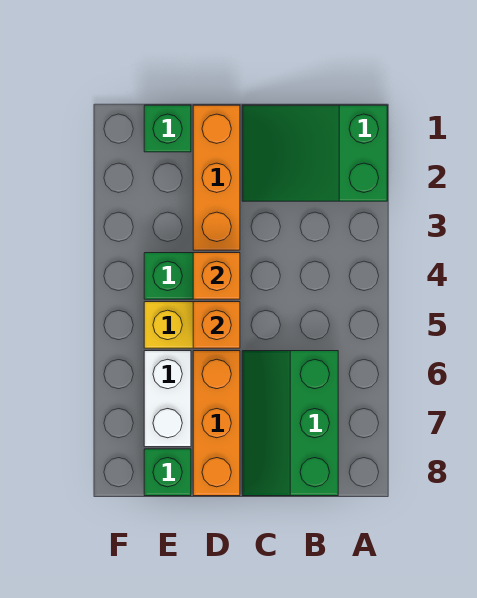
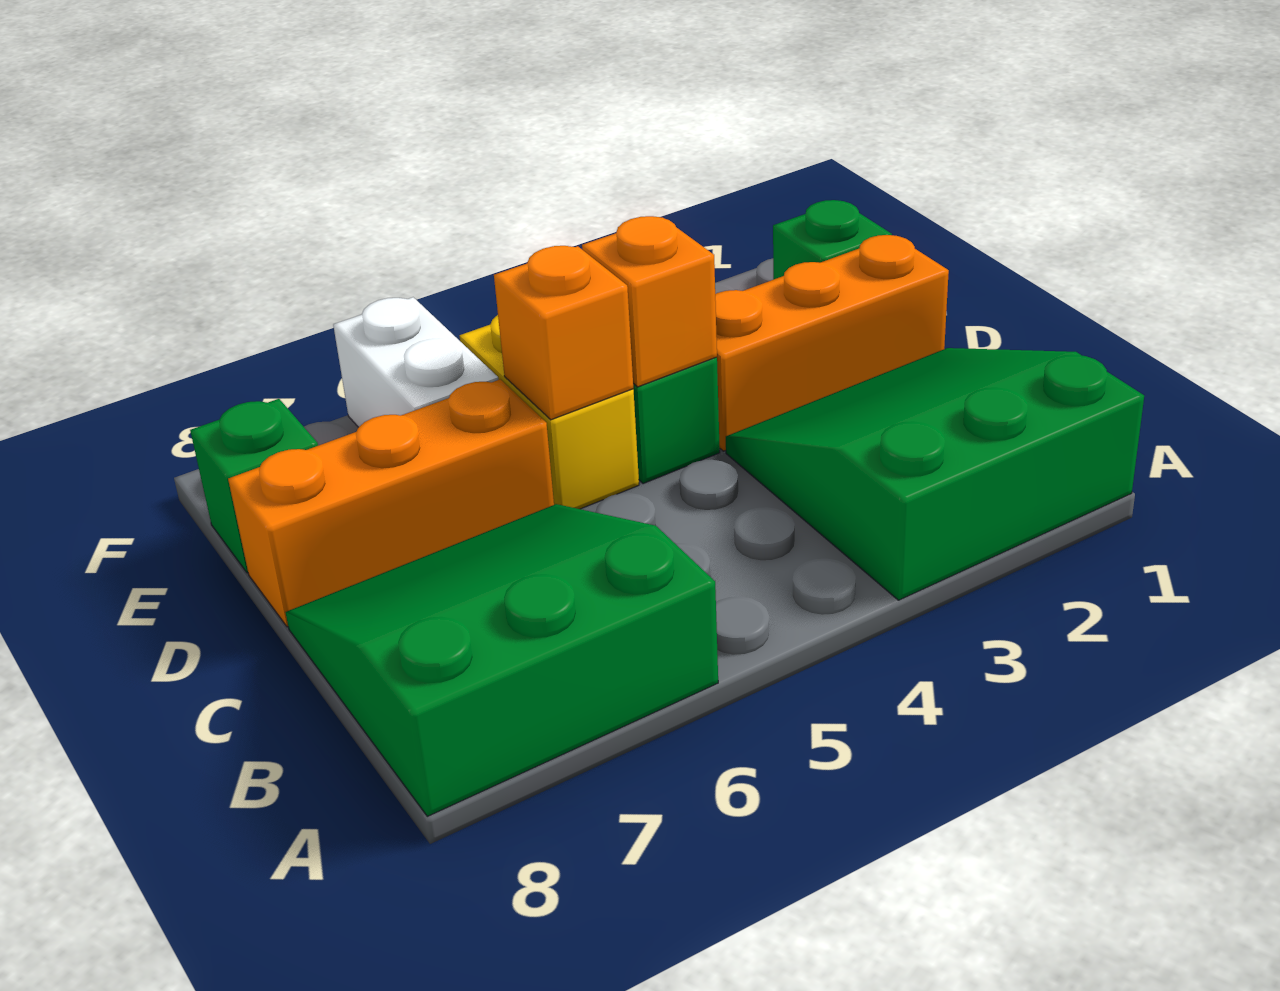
green 2x3 slope [242,105,387,201] -> green 3x3 slope [726,348,1144,600]
green 2x3 slope [242,351,338,496] -> green 3x3 slope [285,504,718,816]
white 1x2 brick [144,351,191,447] -> white 1x2 brick turned to [333,297,498,427]

